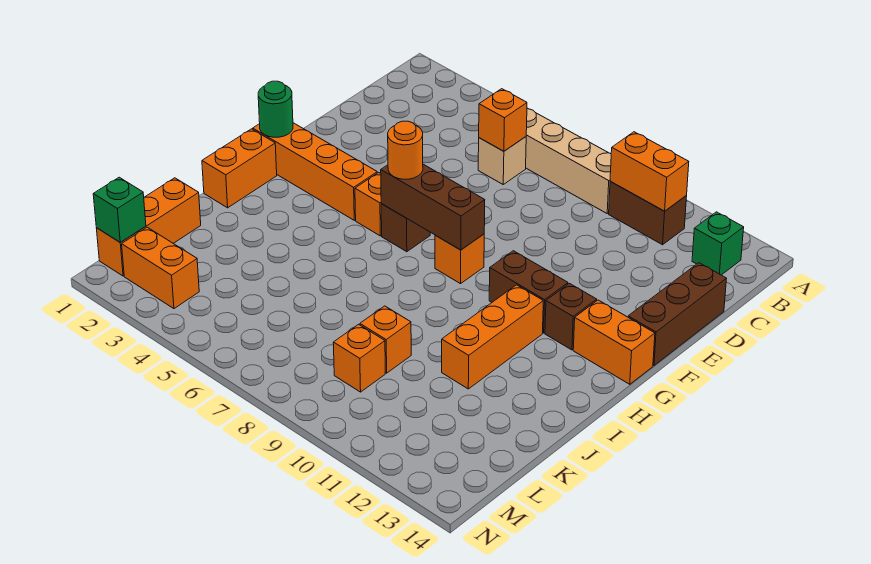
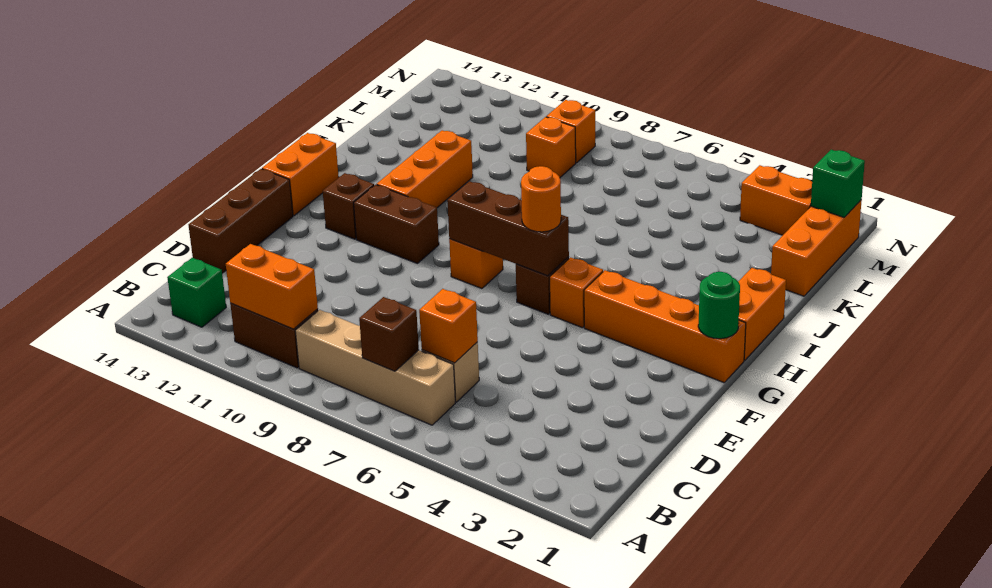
none -> brown 1x1 brick [359,297,419,371]
orange 1x2 brick [573,300,655,384] -> orange 1x2 brick turned to [262,133,339,216]
orange 1x1 brick [360,306,411,373] -> orange 1x1 brick moved to [546,100,595,163]

